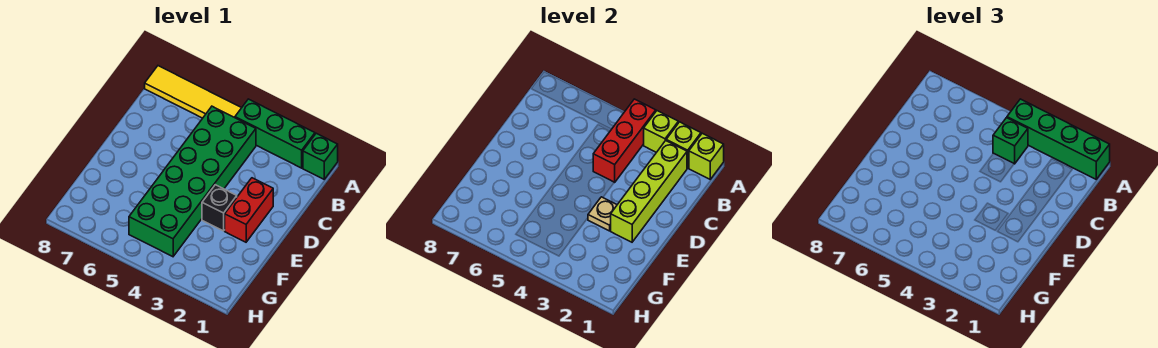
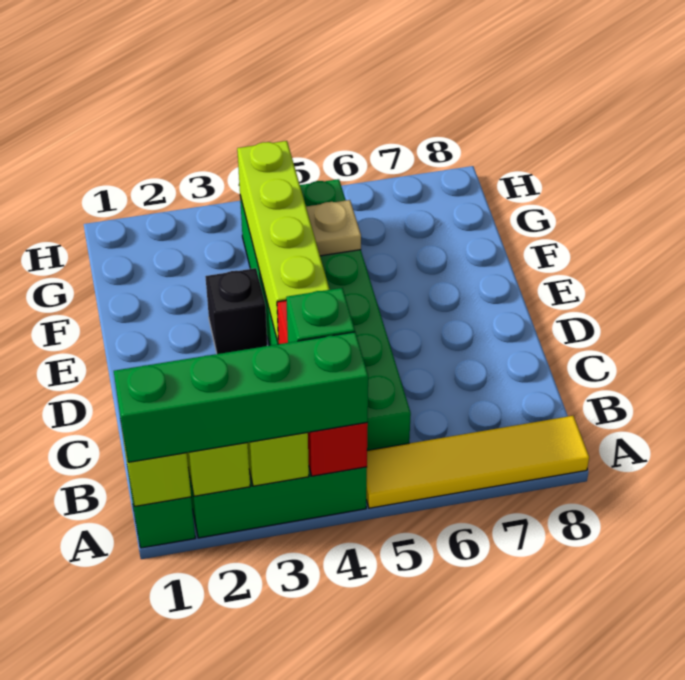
lime 1x4 brick [611,140,687,242] -> lime 1x4 brick moved to [237,141,330,344]
red 1x2 brick [225,178,273,242] -> none
tan 1x1 plate [588,197,617,231] -> tan 1x1 plate moved to [306,200,361,256]

